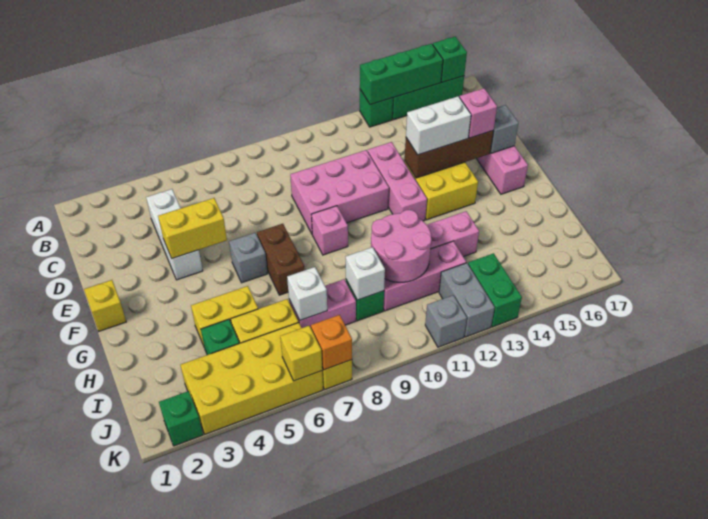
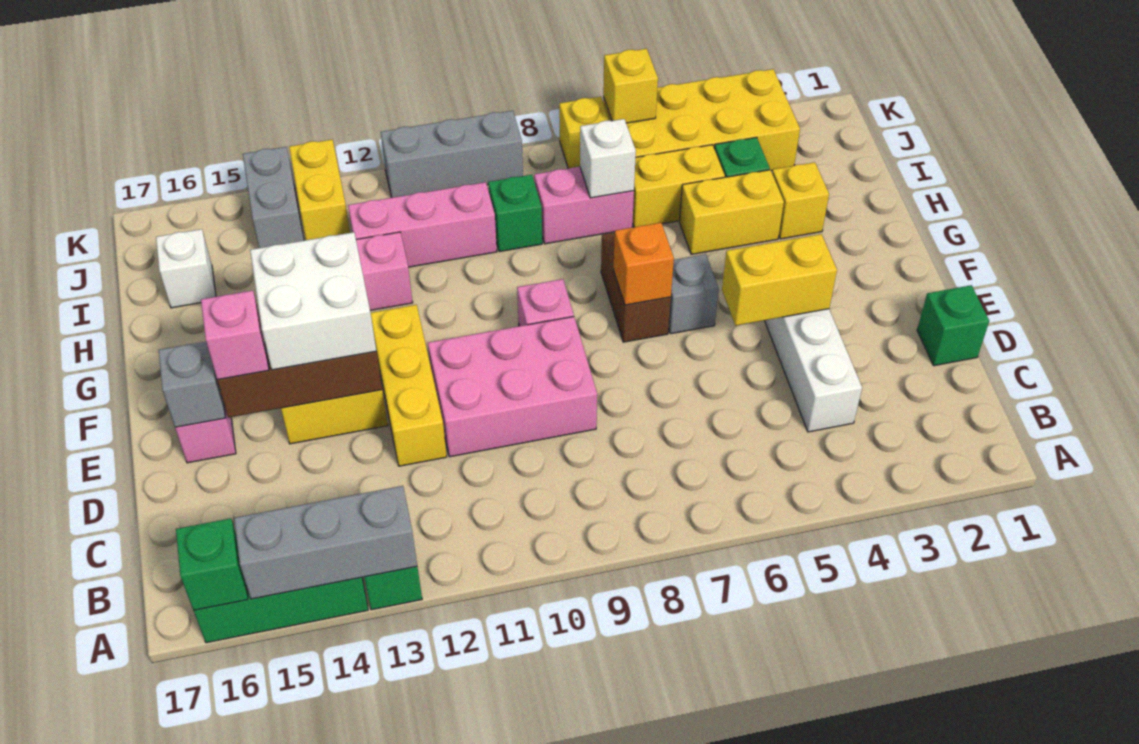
green 1x3 brick [360,44,443,105] -> grey 1x3 brick [234,486,417,599]
pink 1x3 brick [368,142,427,221] -> yellow 1x3 brick [371,305,447,466]
white 1x2 brick [406,96,471,155] -> white 2x2 brick [250,232,376,370]
yellow 1x1 brick [84,280,126,331] -> yellow 1x1 brick moved to [772,162,829,239]
pink 2x2 round brick [371,210,432,282] -> none
white 1x1 brick [346,247,385,300] -> white 1x1 brick moved to [156,229,216,308]
grey 1x2 brick [439,263,495,337] -> grey 1x2 brick moved to [243,147,304,248]
green 1x2 brick [468,253,522,327] -> yellow 1x2 brick [289,140,350,240]
green 1x1 brick [159,391,203,446] -> green 1x1 brick moved to [917,285,989,366]
orange 1x1 brick [311,315,352,370] -> orange 1x1 brick moved to [613,223,674,305]
grey 1x1 brick [425,295,467,347] -> grey 1x3 brick [381,111,523,198]

